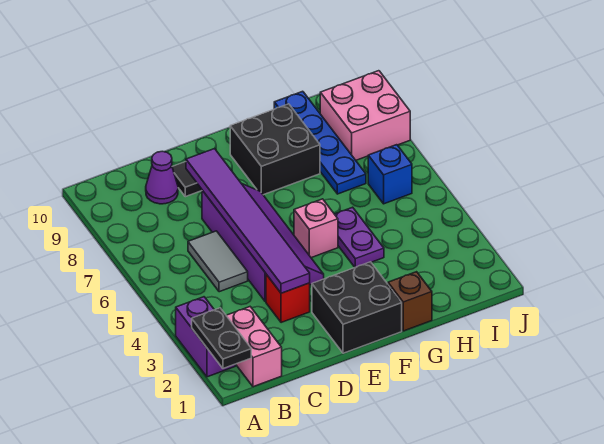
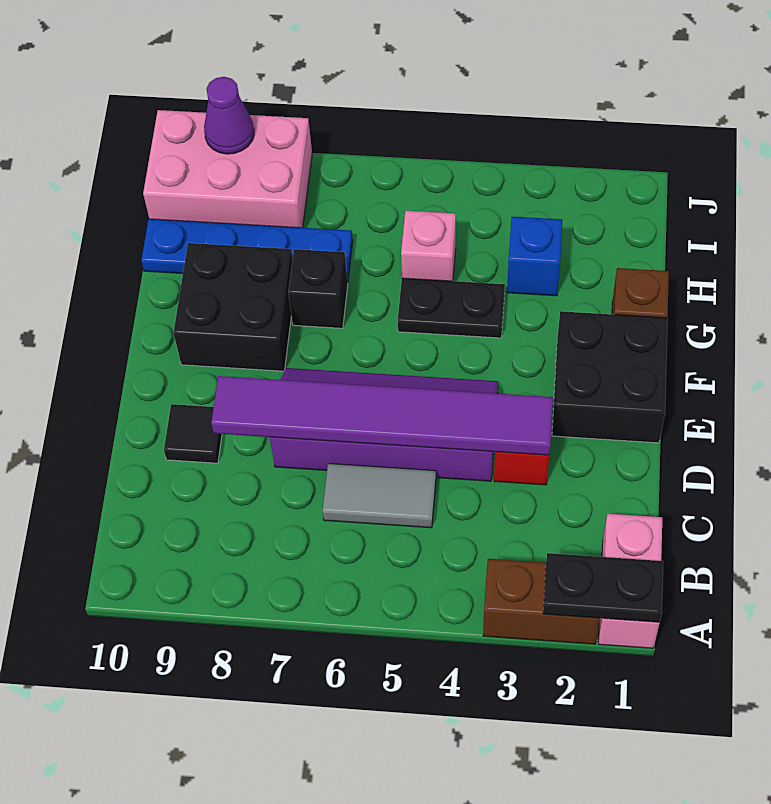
purple 1x2 brick [176,297,235,377] -> brown 1x2 brick [483,559,600,644]
pink 1x2 brick [226,307,282,387] -> pink 1x2 brick turned to [598,514,662,648]
purple 1x1 cone [146,151,178,204] -> purple 1x1 cone moved to [204,77,254,154]
pink 1x1 brick [294,199,338,258] -> pink 1x1 brick moved to [401,211,456,281]
purple 1x2 plate [335,207,384,267] -> black 1x2 plate [398,278,505,338]
none -> black 1x1 brick [288,249,348,328]
blue 1x1 brick [368,145,412,204] -> blue 1x1 brick moved to [507,217,562,296]
pink 2x2 brick [320,71,410,160] -> pink 2x3 brick [143,110,312,228]

